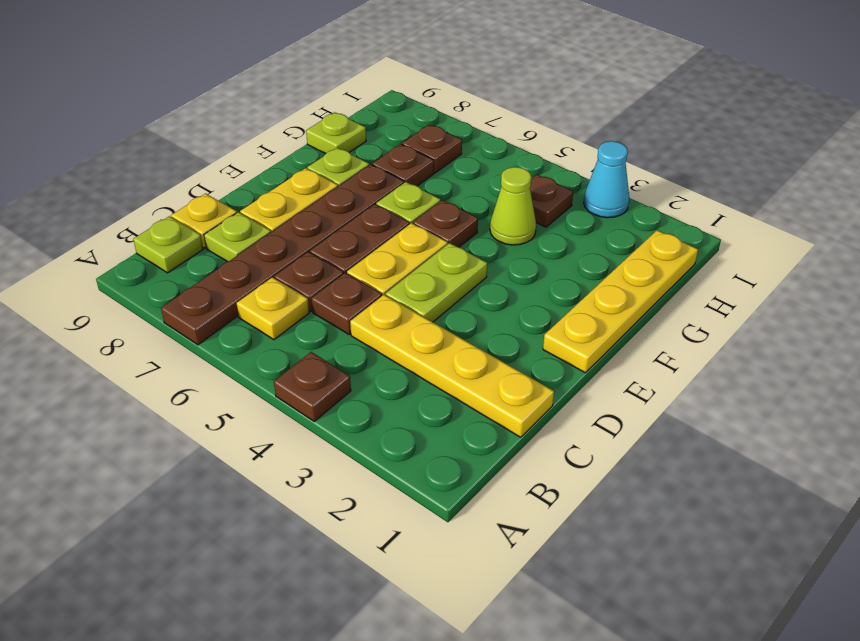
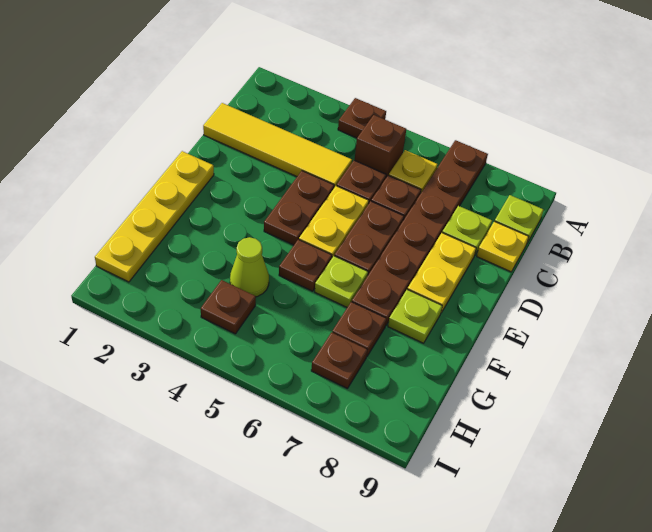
none -> brown 1x1 brick [355,115,406,178]
yellow 1x4 plate [350,295,554,437] -> yellow 1x4 tile [203,103,352,188]
lime 1x2 plate [386,243,487,322] -> brown 1x2 plate [264,171,334,245]
lime 1x1 plate [306,112,366,154] -> none
cyan 1x1 cone [584,141,629,218] -> none

